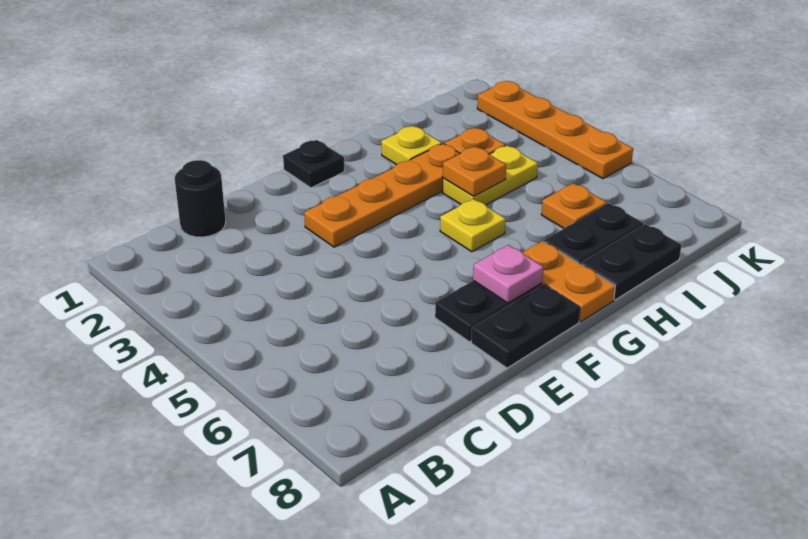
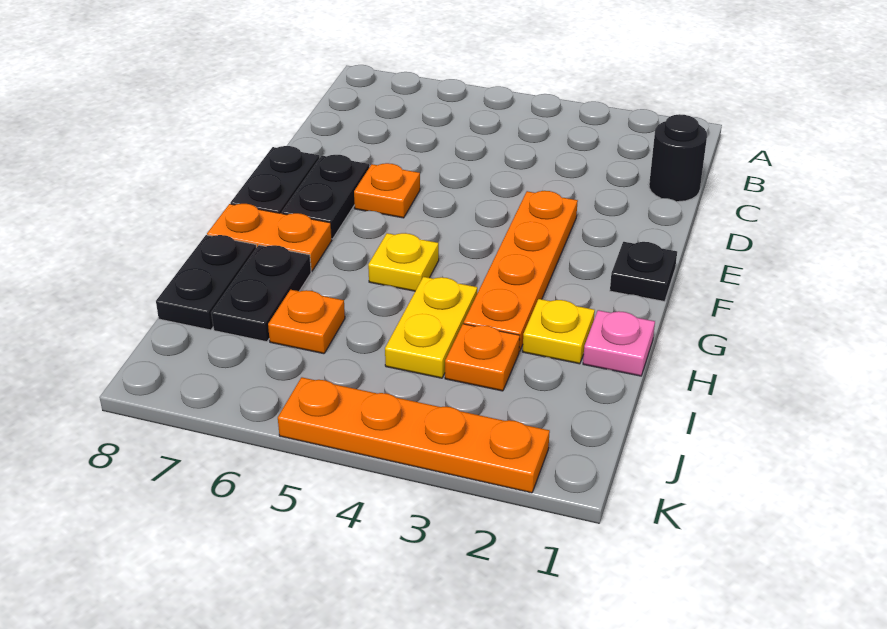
pink 1x1 plate [473,245,544,303] -> pink 1x1 plate moved to [583,310,655,376]
orange 1x1 plate [443,147,506,196] -> orange 1x1 plate moved to [354,163,420,218]

